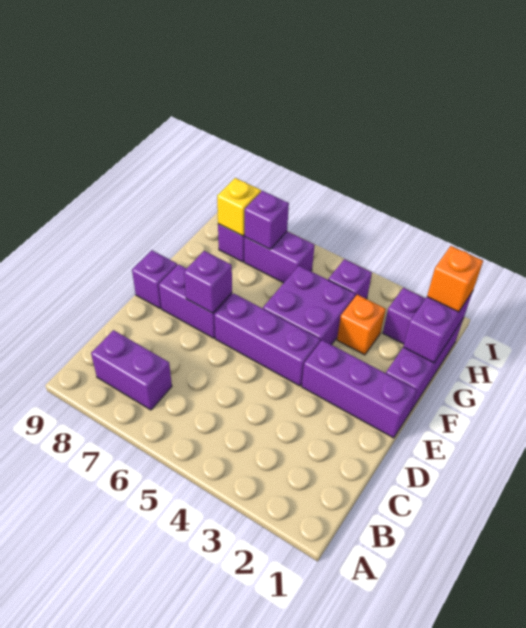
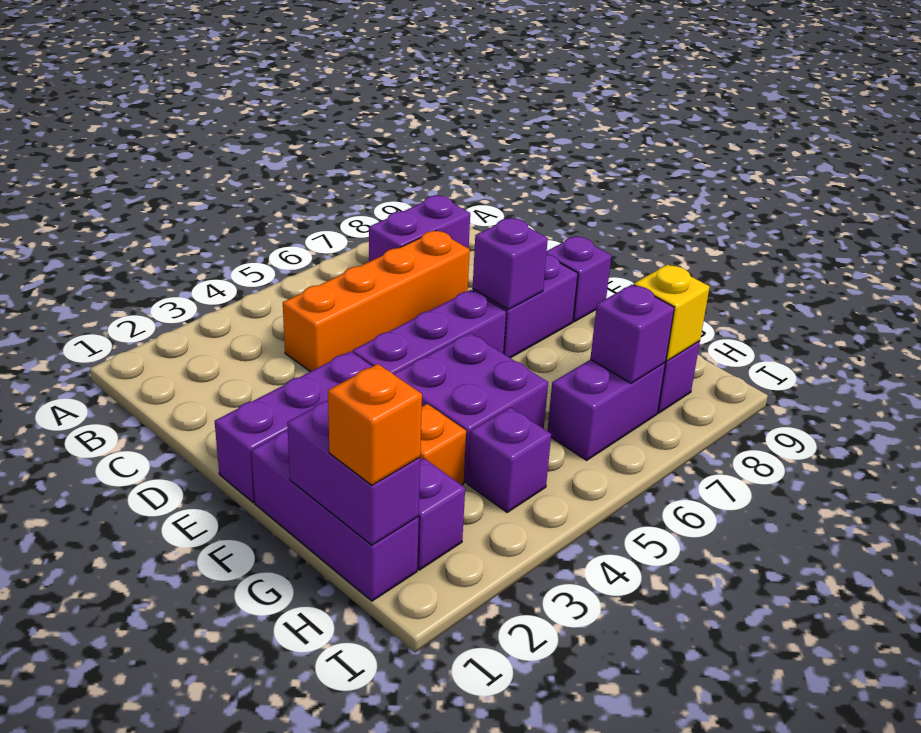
none -> orange 1x4 brick [283,230,470,372]

